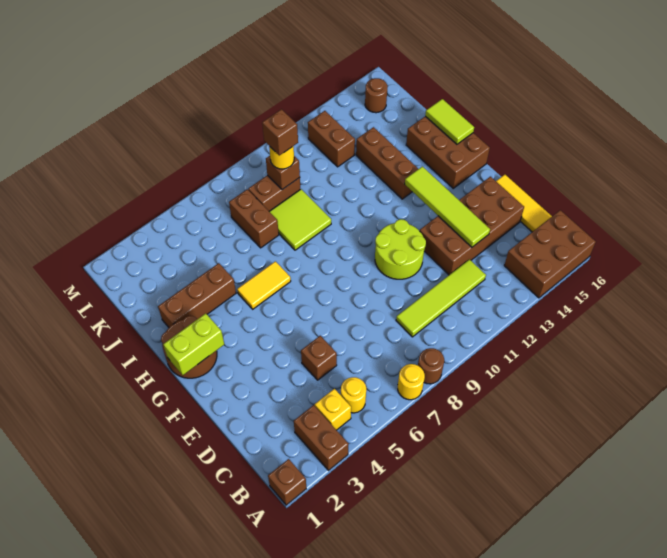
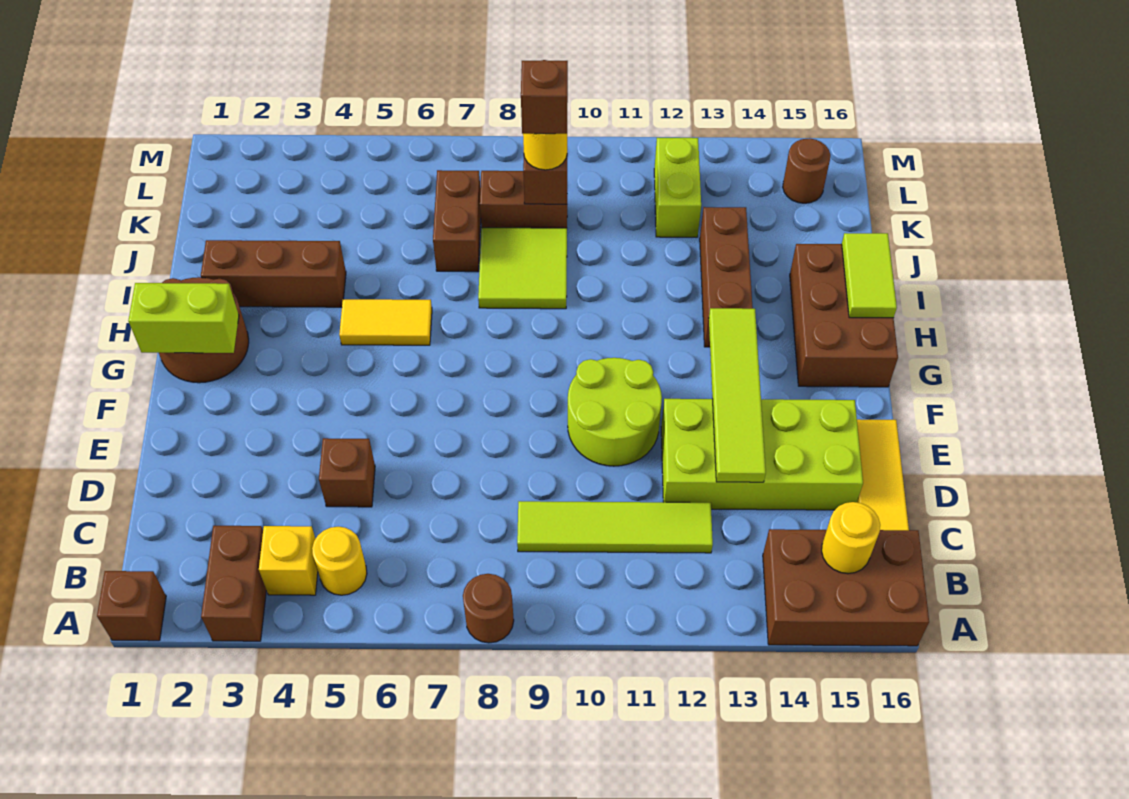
yellow 1x1 round brick [398,364,425,400] -> yellow 1x1 round brick moved to [822,502,880,574]
brown 2x4 brick [420,177,524,275] -> lime 2x4 brick [661,399,863,510]
brown 1x2 brick [308,111,355,167] -> lime 1x2 brick [654,138,701,237]

